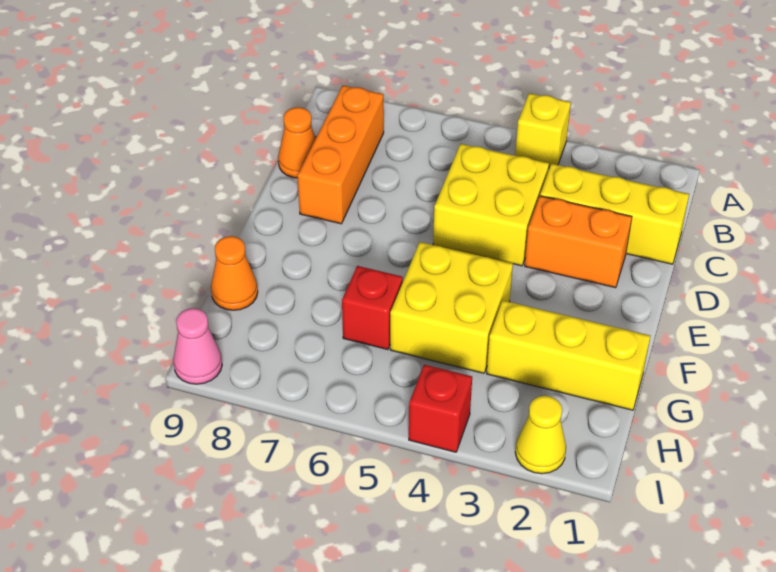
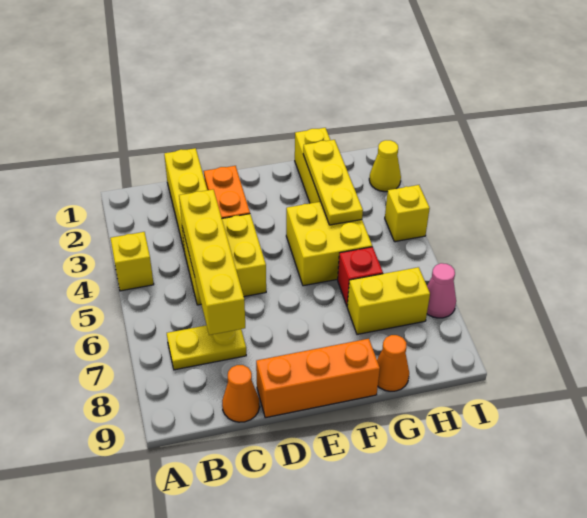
none -> yellow 1x2 plate [167,325,246,370]
orange 1x3 brick [298,85,384,224] -> orange 1x3 brick moved to [256,339,380,418]
none -> yellow 1x4 brick [179,190,245,335]
none -> yellow 1x3 plate [303,140,363,225]
none -> yellow 1x2 brick [347,267,430,334]
red 1x1 brick [409,365,472,452] -> yellow 1x1 brick [385,185,430,242]
pink 1x1 cone [173,308,222,384] -> pink 1x1 cone moved to [427,263,456,318]

